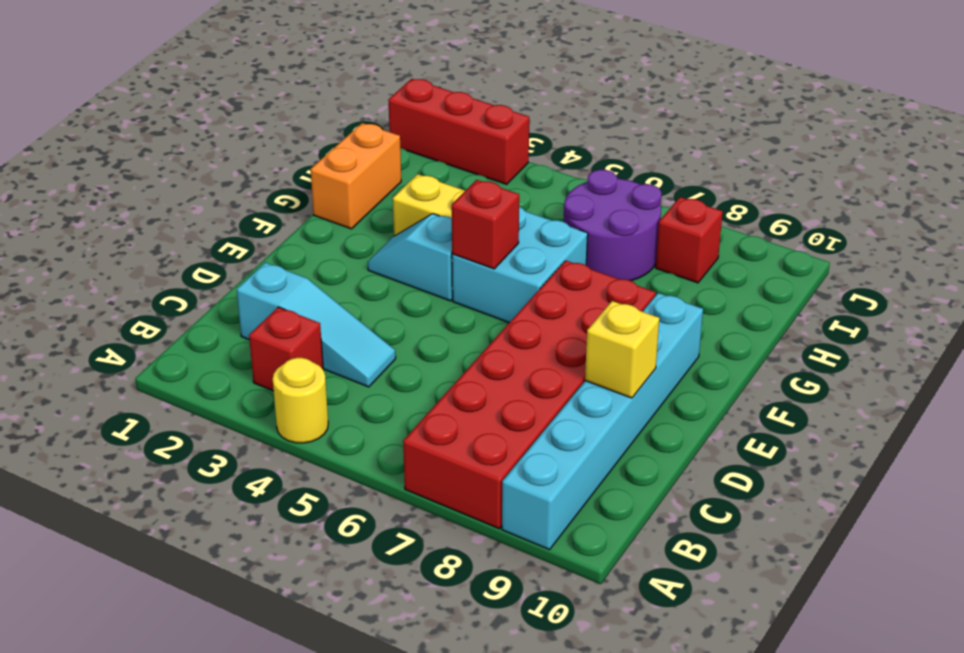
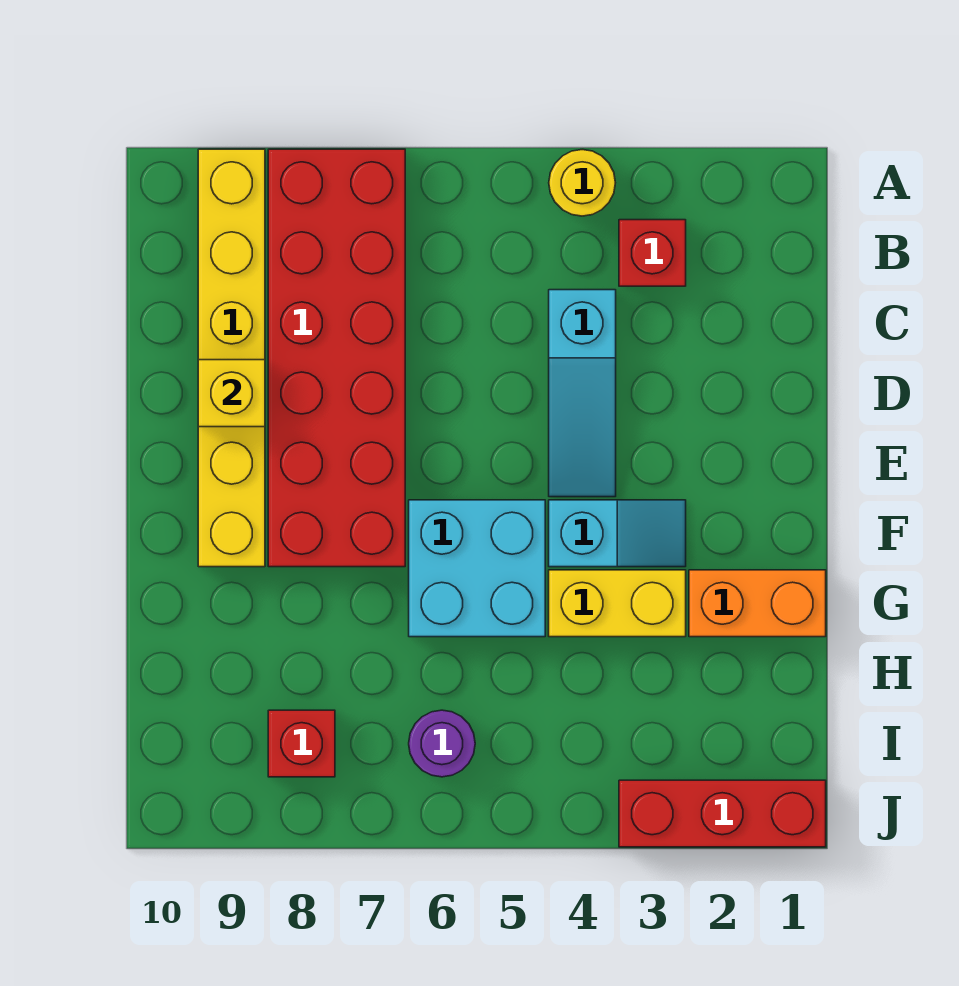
cyan 1x6 brick [502,293,703,550] -> yellow 1x6 brick [198,149,265,567]
cyan 1x3 slope [237,262,396,387] -> cyan 1x3 slope turned to [549,290,616,497]
red 1x1 brick [452,180,519,269] -> none
orange 1x2 brick [311,123,401,229] -> orange 1x2 brick turned to [689,570,826,637]
purple 2x2 round brick [564,170,662,281] -> purple 1x1 round brick [409,710,475,777]

